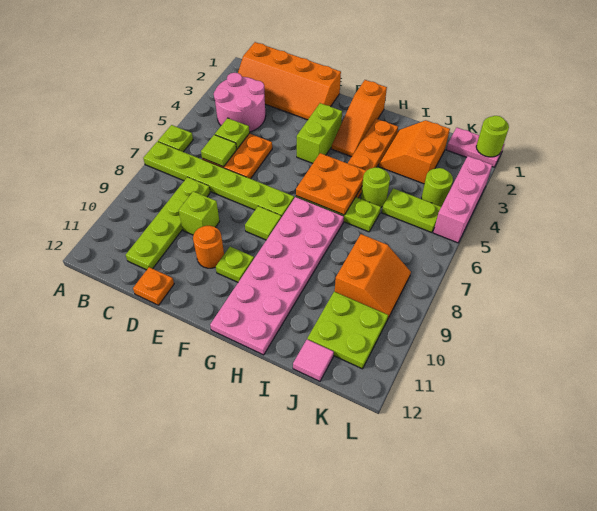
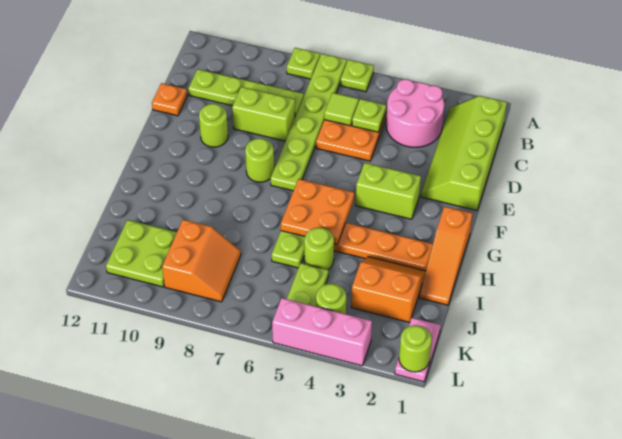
orange 2x4 slope [238,42,341,120] -> lime 2x4 slope [421,96,507,210]
lime 1x1 brick [179,191,220,235] -> lime 1x2 brick [232,87,295,141]
orange 1x1 round brick [193,226,224,268] -> lime 1x1 round brick [199,104,228,147]
lime 1x1 tile [245,206,281,240] -> lime 1x1 round brick [245,138,274,182]
lime 1x1 plate [216,247,254,282] -> lime 1x1 plate moved to [287,48,320,79]
orange 1x3 slope [331,80,387,157] -> orange 1x3 slope turned to [419,206,472,305]
pink 2x6 plate [210,197,344,355] -> none
orange 2x2 slope [335,234,411,318] -> orange 2x2 slope turned to [162,219,241,302]
pink 1x1 tile [293,340,334,381] -> none

